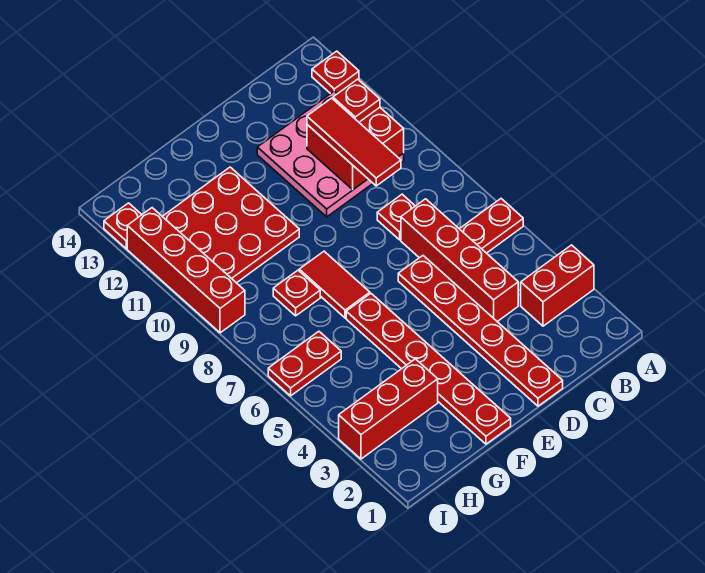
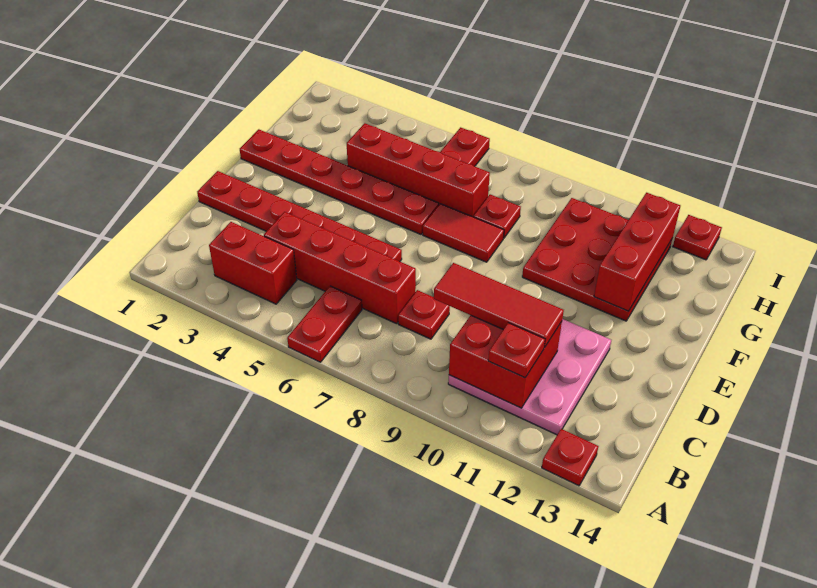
red 1x2 brick [521,245,594,326] -> red 1x2 brick turned to [209,222,297,304]
red 1x3 brick [339,359,438,459] -> red 1x3 brick moved to [594,193,680,311]
red 1x4 brick [127,208,245,333] -> red 1x4 brick moved to [347,123,490,217]

